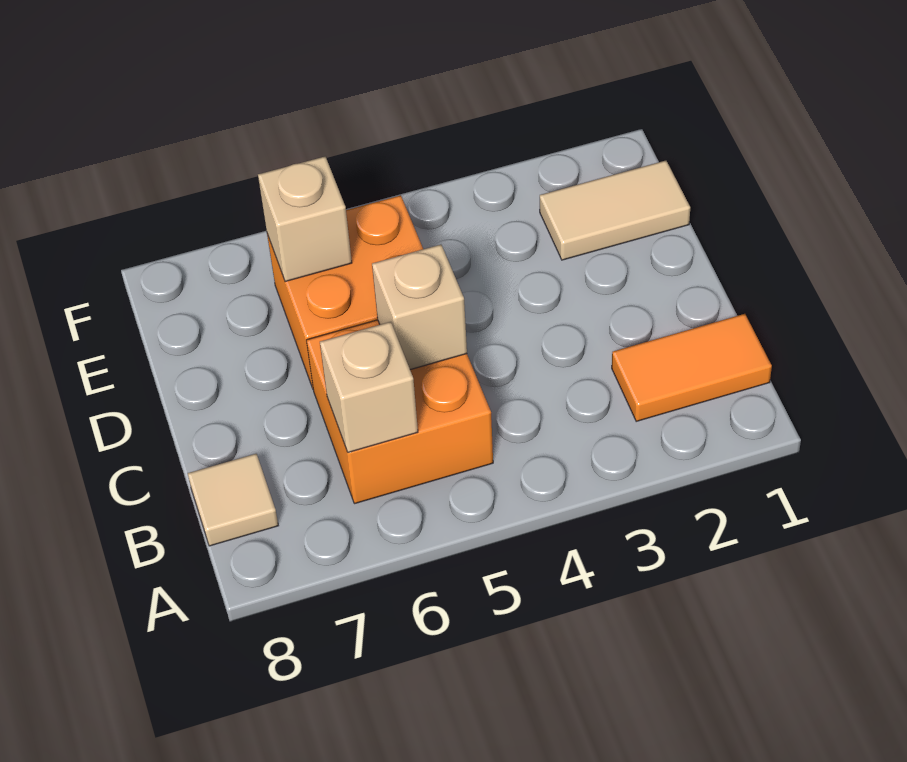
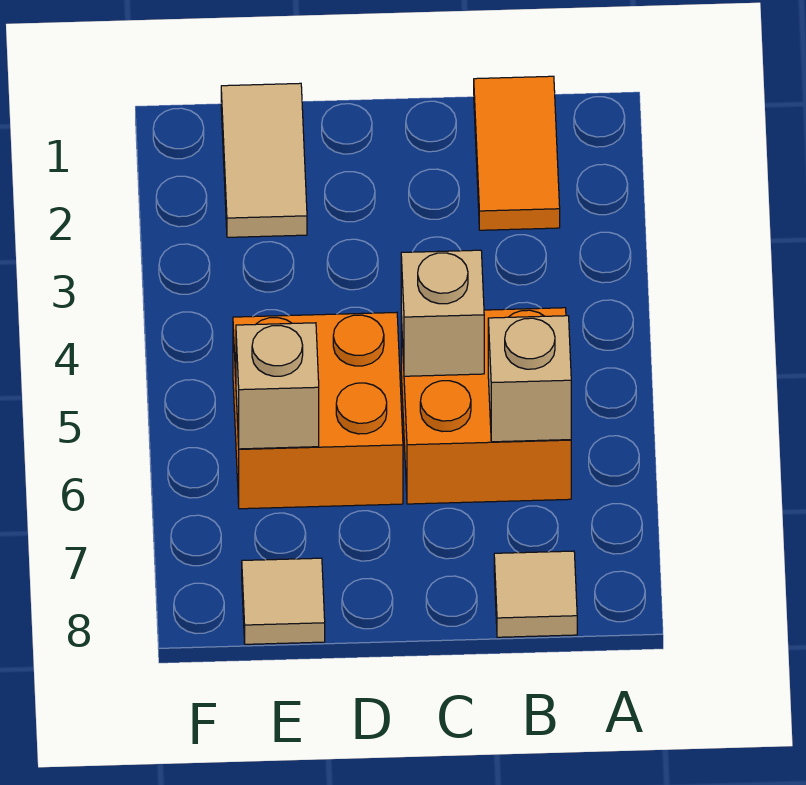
none -> tan 1x1 tile [242,558,325,644]

